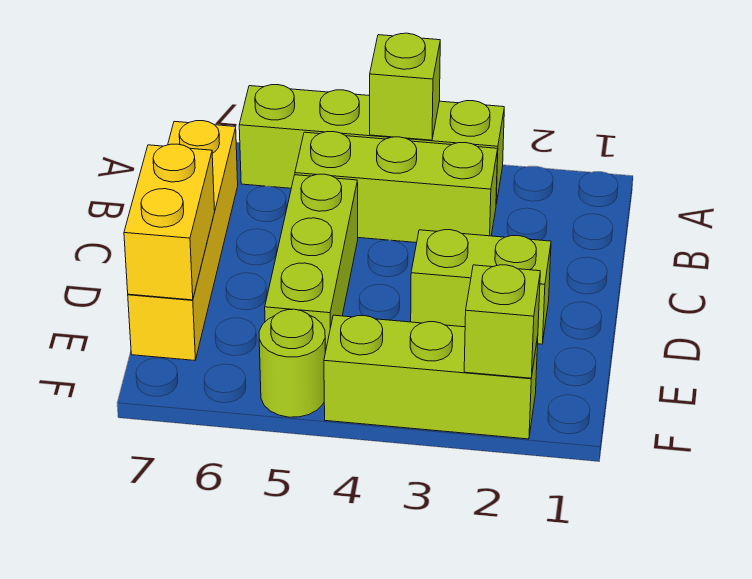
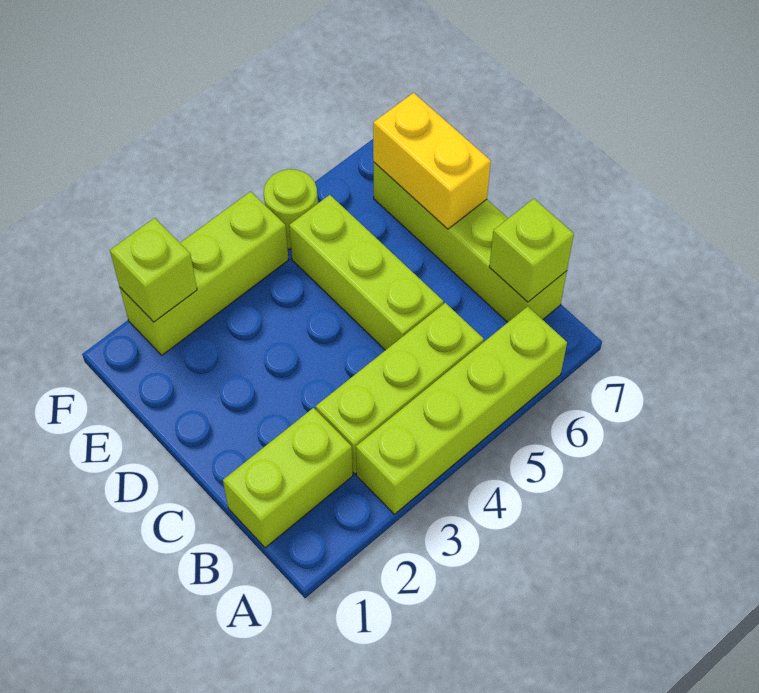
lime 1x1 brick [370,33,440,140] -> lime 1x1 brick moved to [489,199,574,302]
yellow 1x4 brick [128,121,238,360] -> lime 1x4 brick [374,163,567,322]
lime 1x2 brick [411,230,551,344] -> lime 1x2 brick moved to [223,408,353,548]

